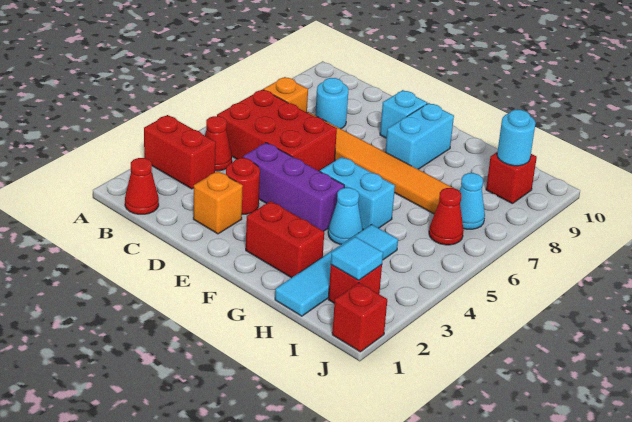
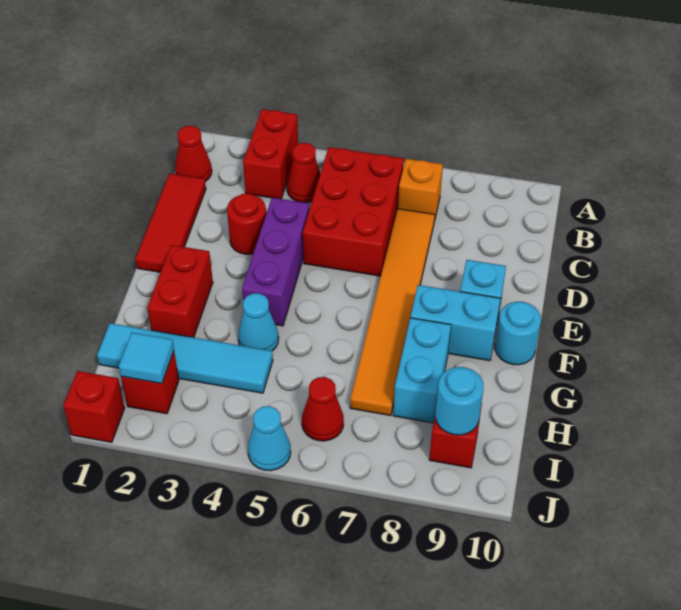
none -> red 1x3 tile [136,173,206,272]
cyan 1x1 round brick [315,78,348,129] -> cyan 1x1 round brick moved to [495,302,541,365]
orange 1x1 brick [193,171,243,234] -> none
cyan 1x2 brick [320,157,395,230] -> cyan 1x2 brick moved to [393,318,451,423]
cyan 1x1 cone [460,173,485,229] -> cyan 1x1 cone moved to [248,406,291,471]

